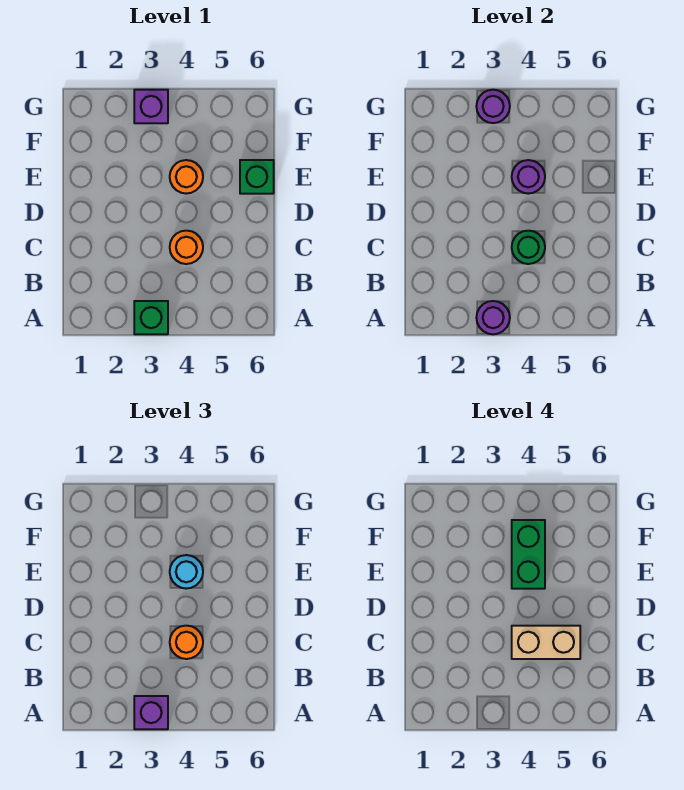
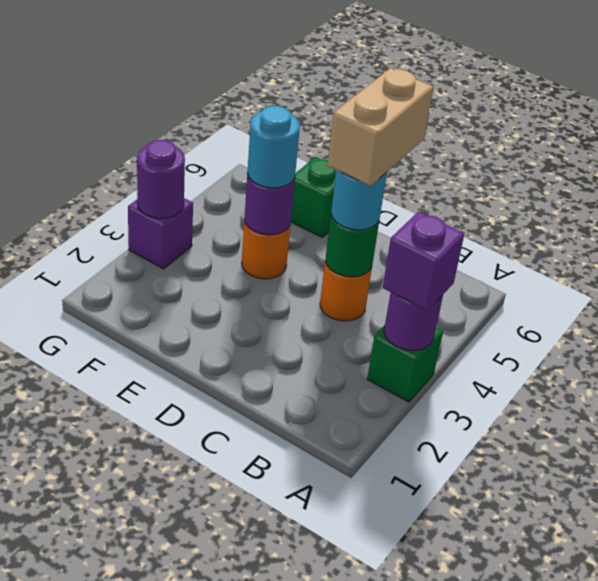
orange 1x1 round brick [170,626,203,659] -> cyan 1x1 round brick [331,170,387,230]
green 1x2 brick [512,520,545,589] -> none

